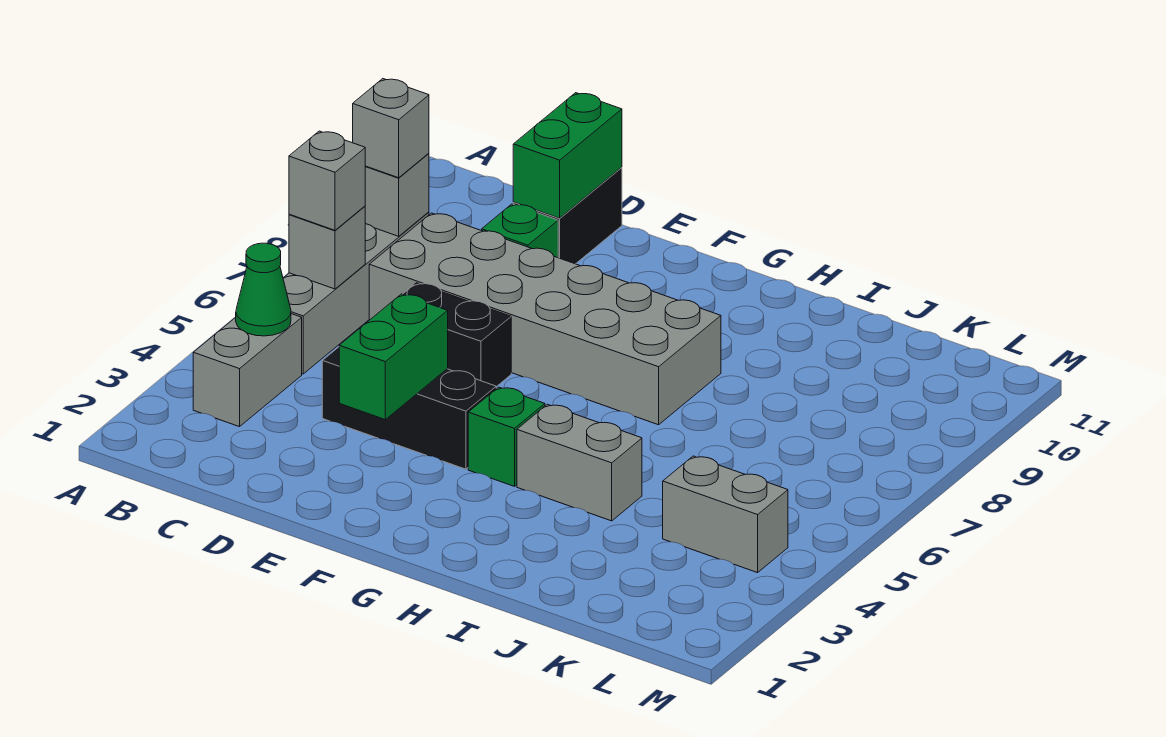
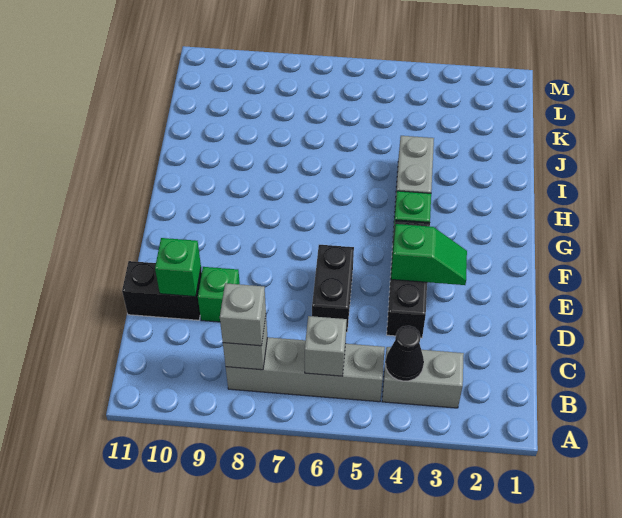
green 1x1 cone [236,243,291,336] -> black 1x1 cone [386,326,424,381]
grey 1x1 brick [289,131,365,230] -> none
grey 2x6 brick [369,213,721,425] -> none
green 1x2 brick [513,93,622,218] -> green 1x1 brick [155,238,201,296]
green 1x2 brick [339,294,448,420] -> green 1x2 slope [391,224,467,285]
grey 1x2 brick [663,456,788,573] -> none

